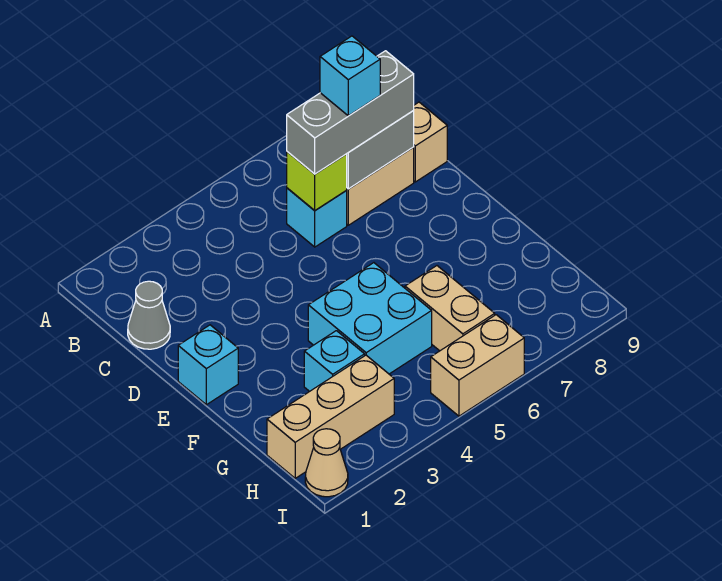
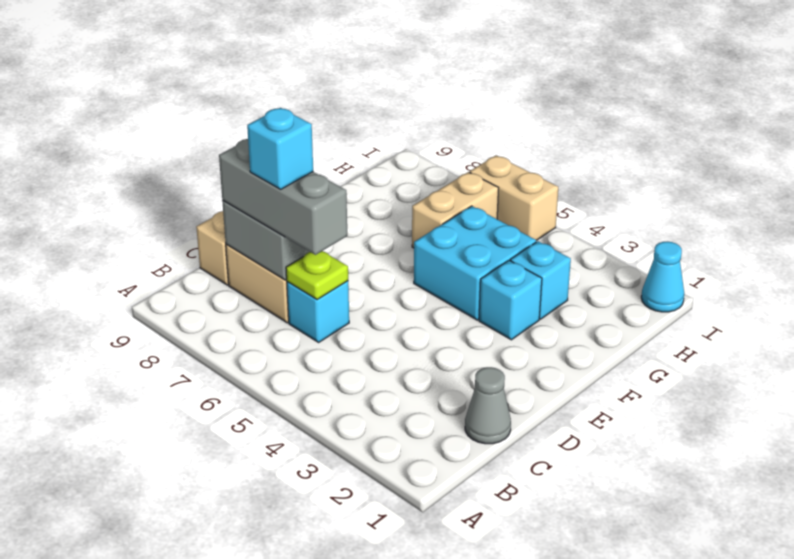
lime 1x1 brick [287,152,347,211] -> lime 1x1 plate [286,251,348,300]
cyan 1x1 brick [178,325,238,405] -> cyan 1x1 brick moved to [479,260,542,340]
tan 1x3 brick [267,355,394,478] -> none
tan 1x1 cone [305,429,348,497] -> cyan 1x1 cone [641,242,684,312]

